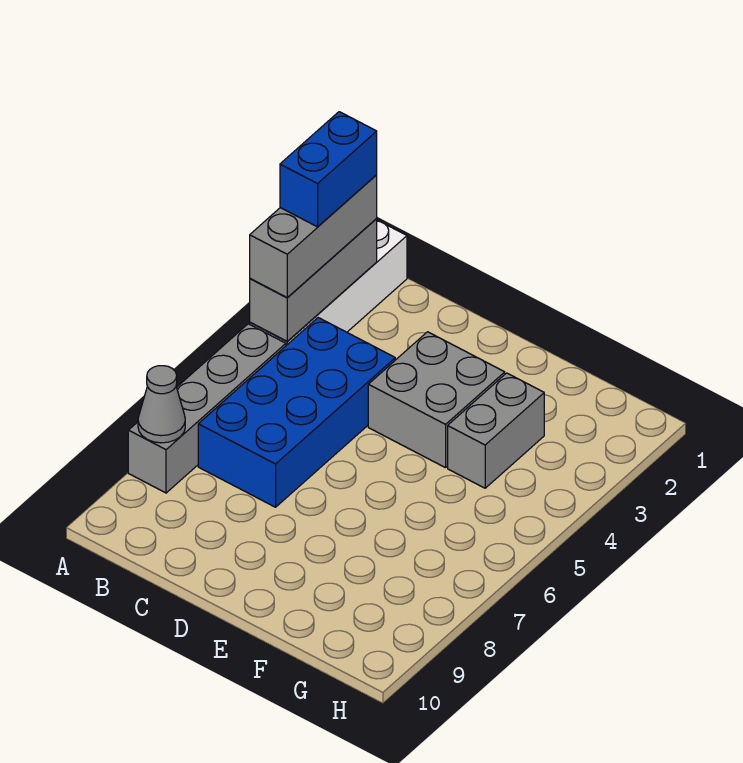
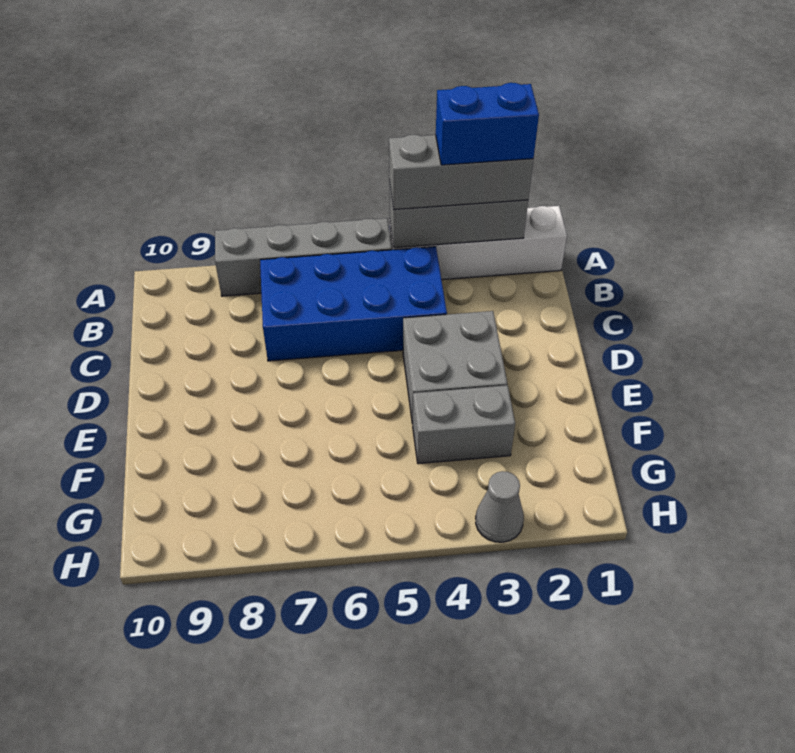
grey 1x1 cone [138,366,185,443] -> grey 1x1 cone moved to [476,471,524,542]

